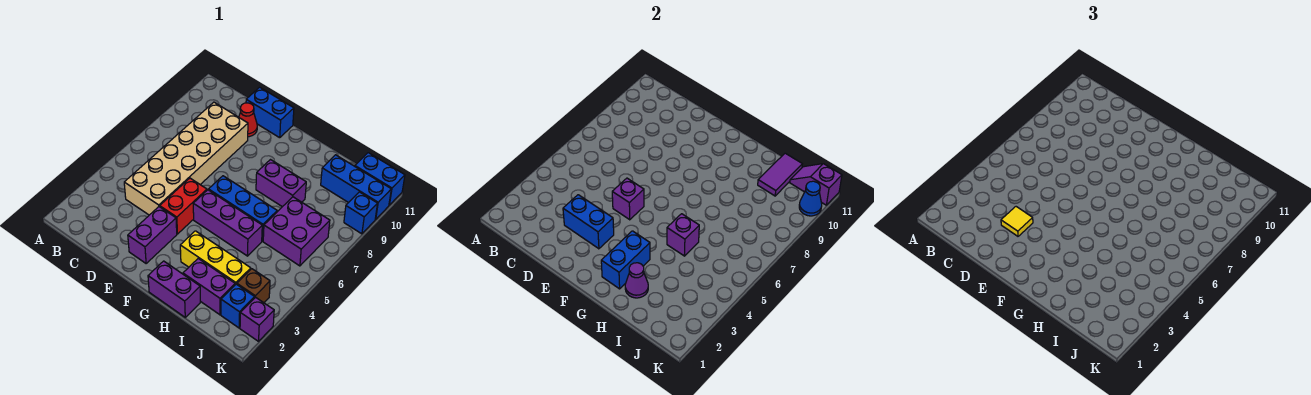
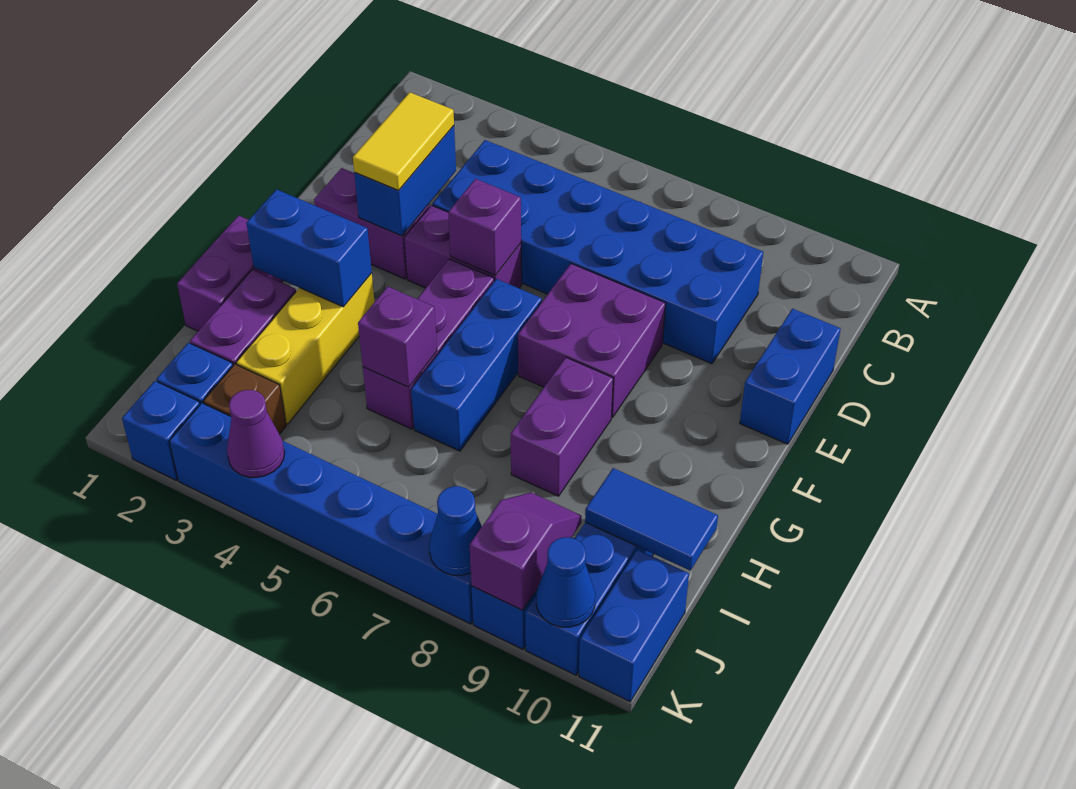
tan 2x6 brick [124,102,248,215] -> blue 2x6 brick [432,140,763,364]
yellow 1x1 tile [1001,207,1033,236] -> yellow 1x2 tile [353,92,454,190]
red 1x1 cone [239,103,257,137] -> none
red 1x2 brick [160,178,207,234] -> purple 1x2 brick [404,205,522,288]
purple 1x1 cone [625,263,648,298] -> purple 1x1 cone moved to [227,390,285,477]
purple 2x2 brick [263,197,330,266] -> purple 2x2 brick moved to [518,264,666,417]
purple 1x2 tile [758,153,802,196] -> blue 1x2 tile [585,468,718,571]
purple 1x2 slope [790,164,842,205] -> purple 1x2 slope moved to [470,493,581,610]
purple 1x1 brick [240,297,274,341] -> blue 1x1 brick [122,381,200,480]
none -> blue 1x6 brick [169,403,473,624]
none -> blue 1x1 cone [429,486,482,575]

